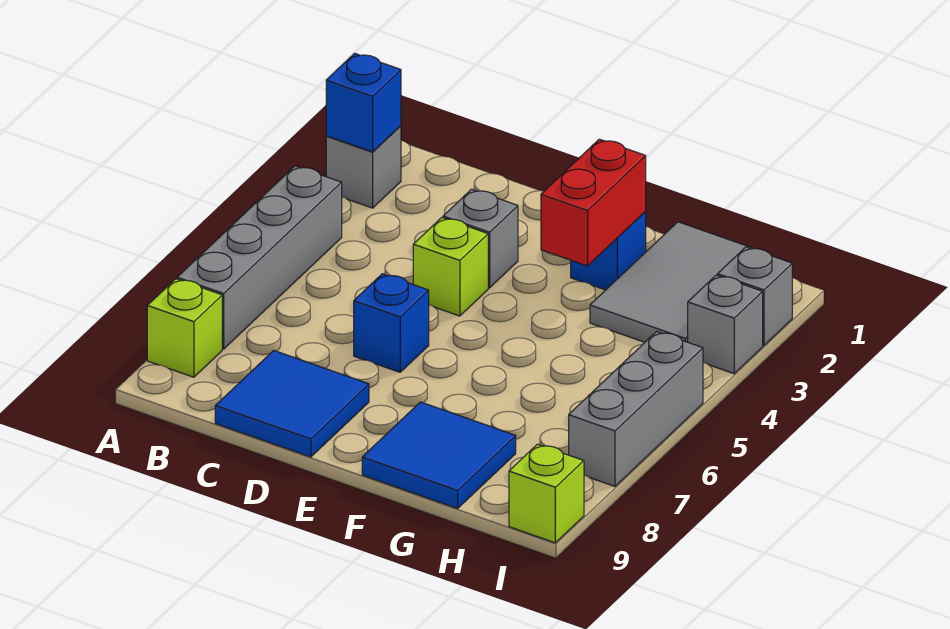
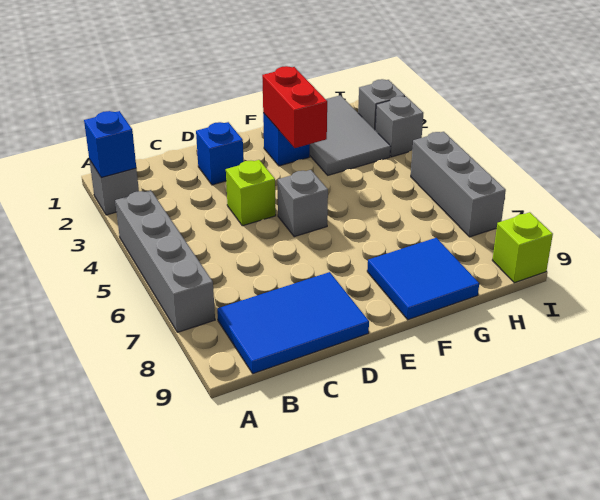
lime 1x1 brick [147,279,222,377] -> none
blue 2x2 tile [215,351,369,457] -> blue 2x3 tile [217,272,369,374]
grey 1x1 brick [443,189,518,288] -> grey 1x1 brick moved to [278,170,328,237]
blue 1x1 brick [354,274,429,372] -> blue 1x1 brick moved to [196,122,244,185]

